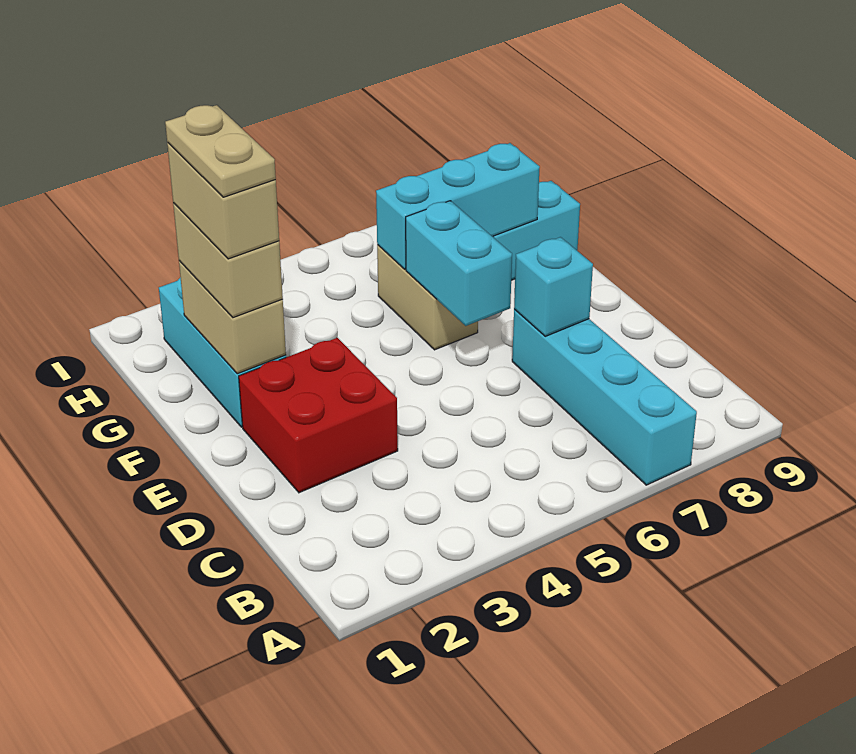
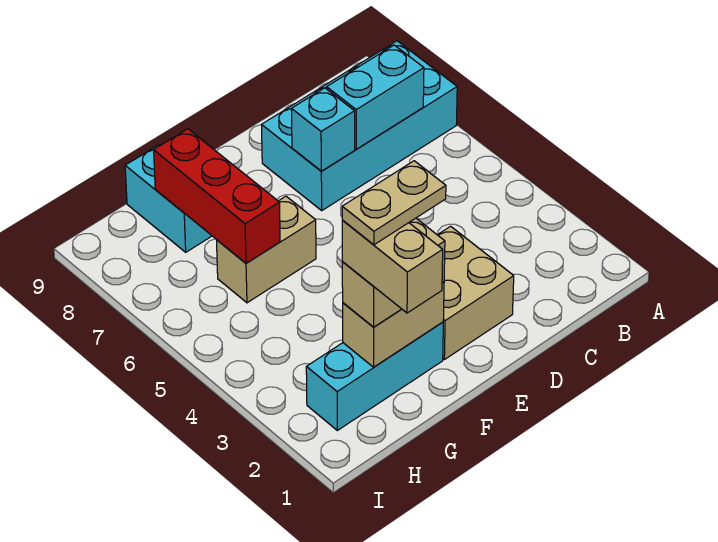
cyan 1x4 brick [512,309,697,485] -> cyan 2x4 brick [262,41,457,210]
red 2x2 brick [239,338,398,493] -> tan 2x2 brick [438,226,514,360]
cyan 1x2 brick [406,201,512,326] -> cyan 1x2 brick moved to [327,45,424,149]
tan 1x2 brick [167,143,279,259] -> tan 1x2 brick turned to [342,220,443,313]
cyan 1x3 brick [376,143,540,269] -> red 1x3 brick [154,129,280,263]

